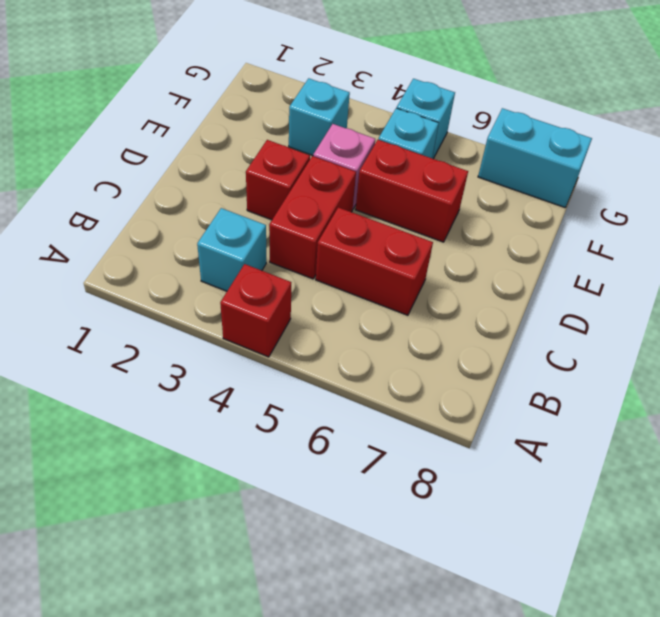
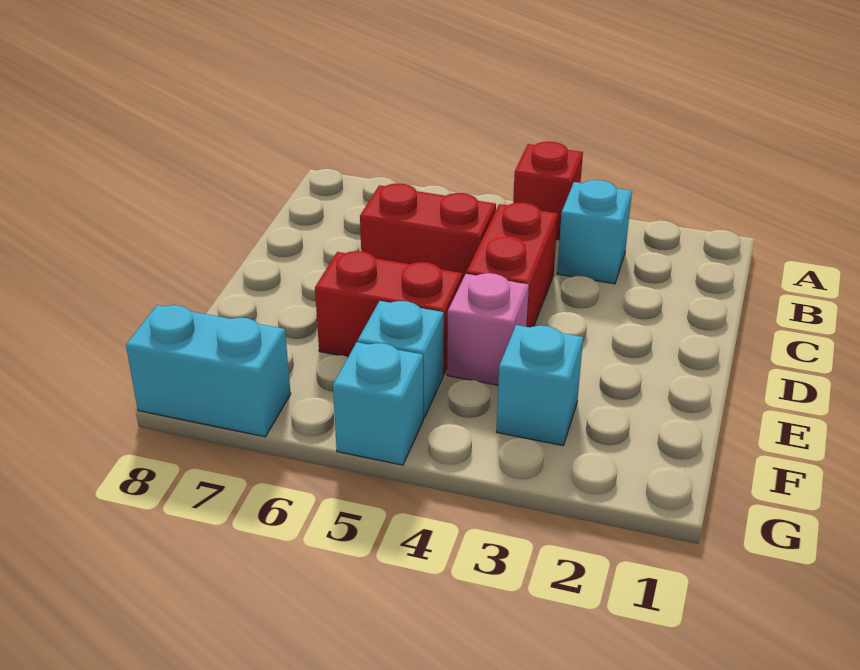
red 1x1 brick [246,140,310,220] -> none

